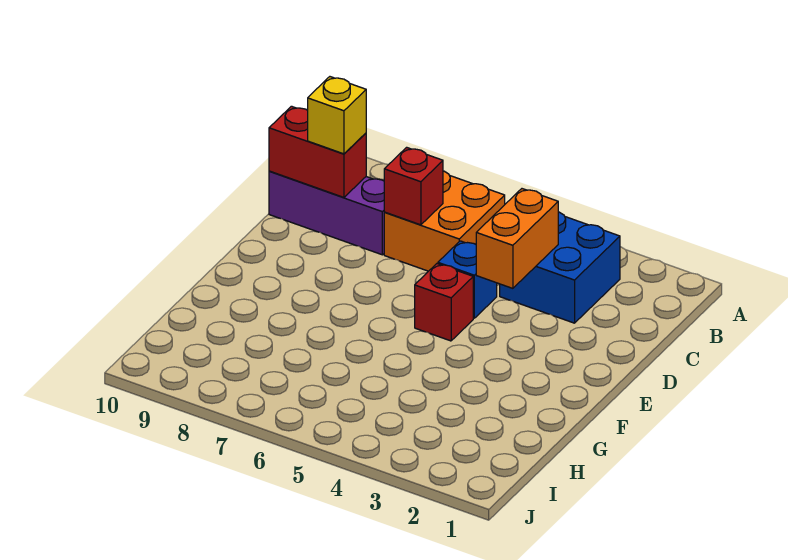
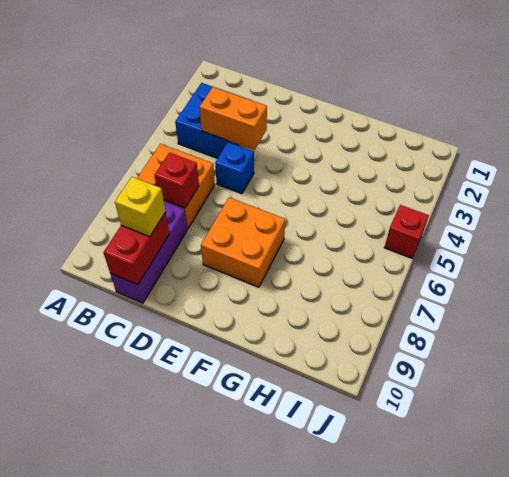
red 1x1 brick [415,264,473,341] -> red 1x1 brick moved to [384,205,429,258]
none -> orange 2x2 brick [201,198,285,287]

